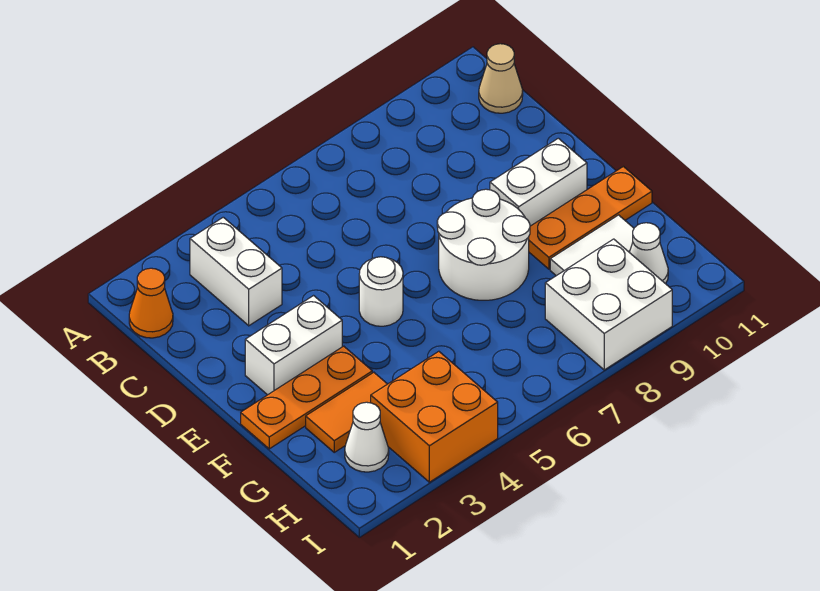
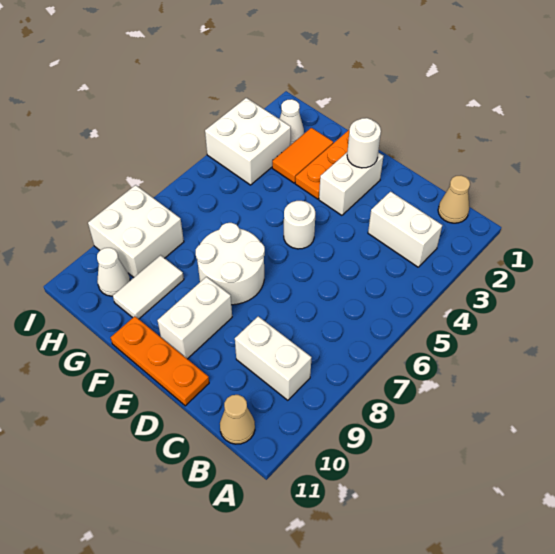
orange 1x1 cone [129,268,173,338] -> tan 1x1 cone [438,176,470,223]
none -> white 1x2 brick [235,316,312,400]
none -> white 1x1 round brick [347,118,381,168]
orange 1x3 plate [529,167,652,269] -> orange 1x3 plate turned to [111,316,209,406]
orange 2x2 brick [371,351,498,482] -> white 2x2 brick [205,98,291,185]

